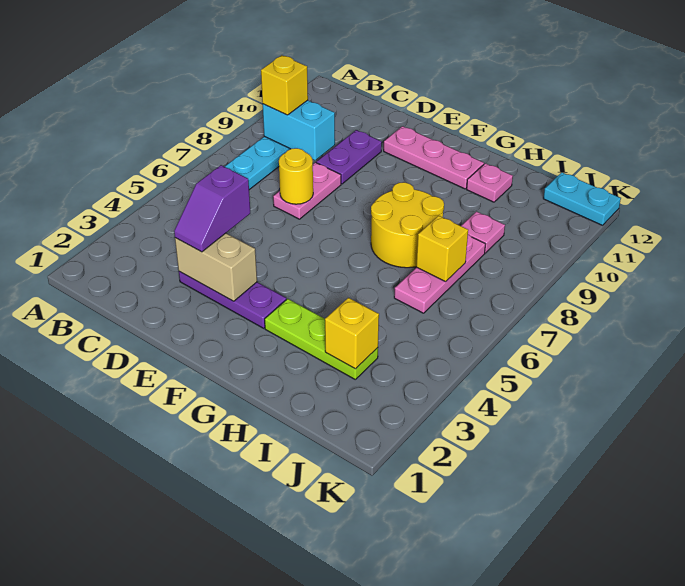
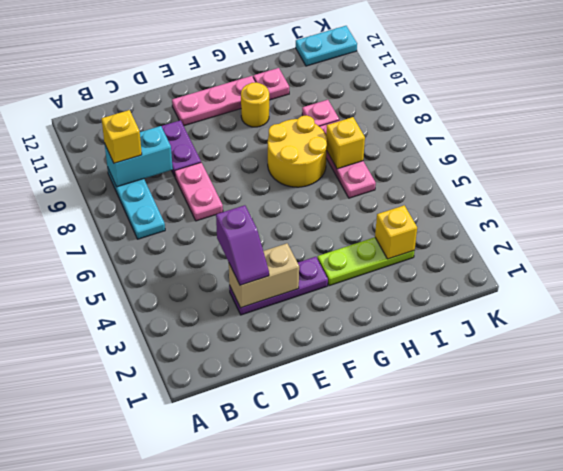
yellow 1x1 round brick [279,148,313,204] -> yellow 1x1 round brick moved to [241,82,269,127]

